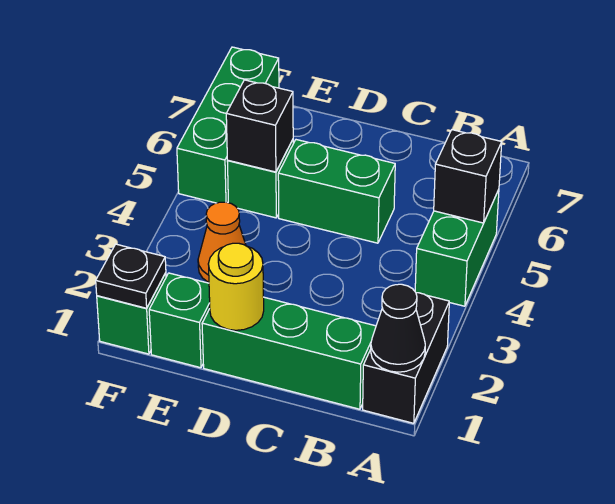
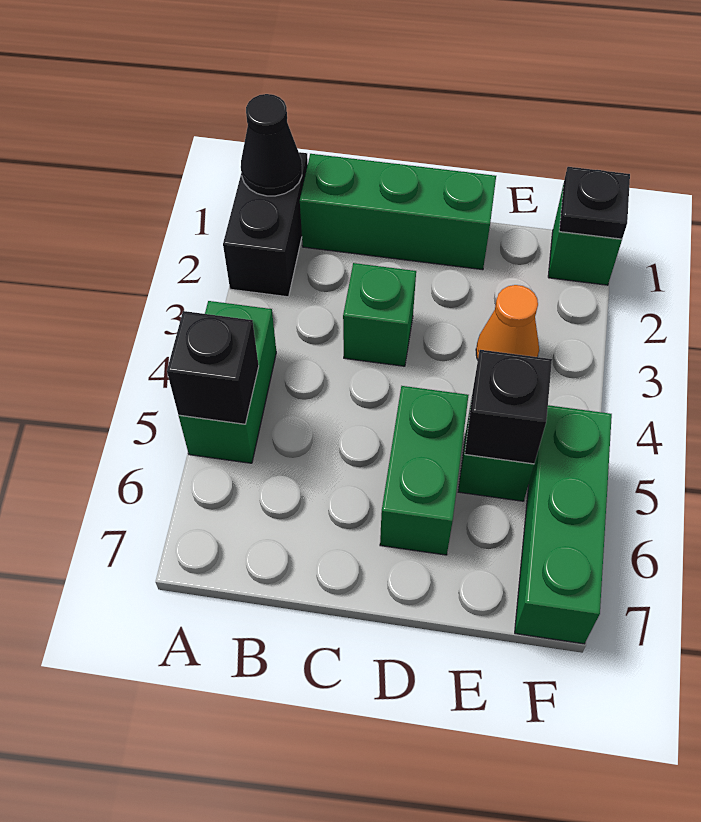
green 1x2 brick [278,140,395,243] -> green 1x2 brick turned to [380,386,469,555]
yellow 1x1 round brick [208,243,264,330] -> none
green 1x1 brick [149,273,210,368] -> green 1x1 brick moved to [343,263,416,366]

